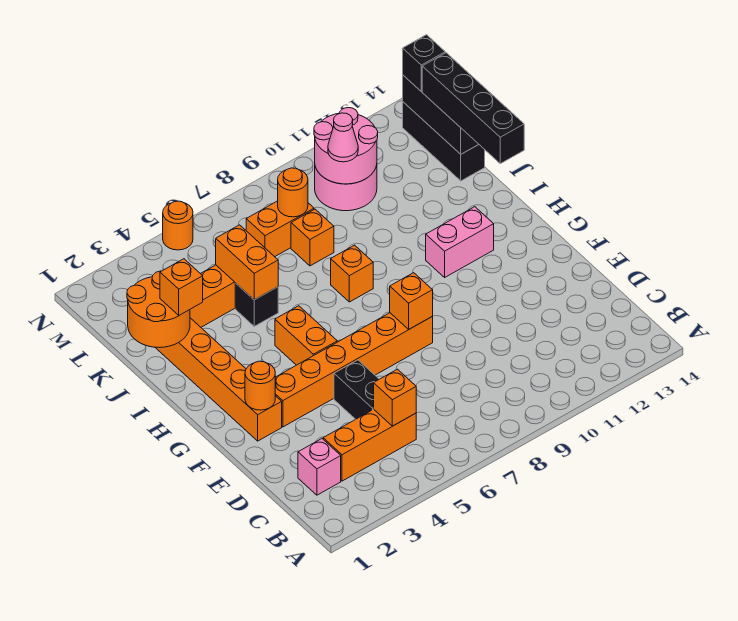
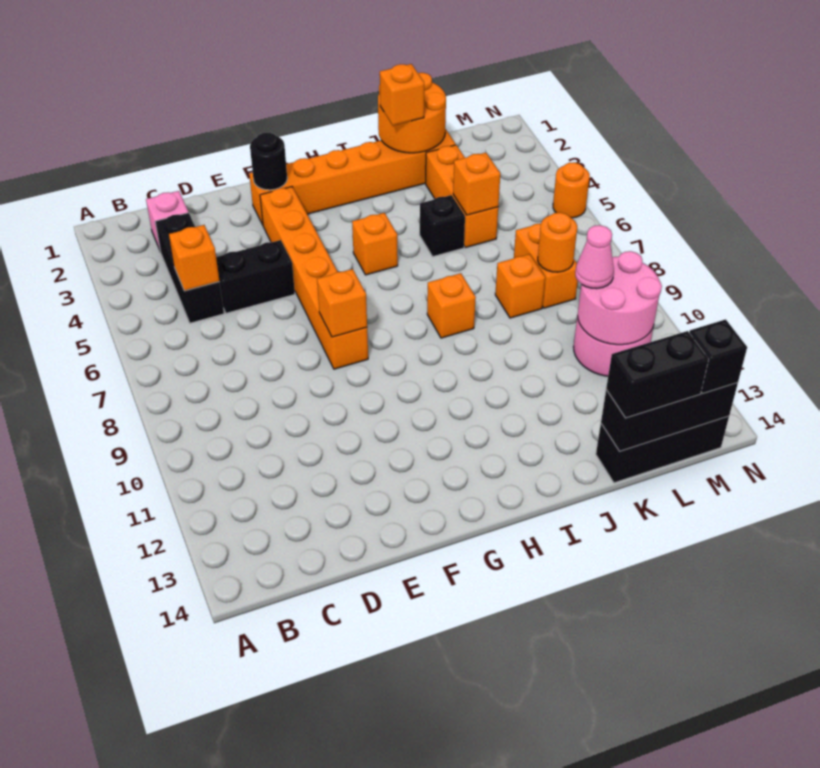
orange 1x3 brick [323,409,416,481] -> black 1x3 brick [155,213,224,323]
orange 1x1 round brick [245,361,275,410] -> black 1x1 round brick [250,133,287,190]
orange 1x2 brick [275,306,337,365] -> orange 1x1 brick [352,213,398,275]
pink 1x2 brick [426,207,494,277] -> none
black 1x4 brick [422,53,524,164] -> black 1x2 brick [606,331,709,418]
orange 1x2 brick [216,225,278,300] -> orange 1x1 brick [453,153,500,215]

